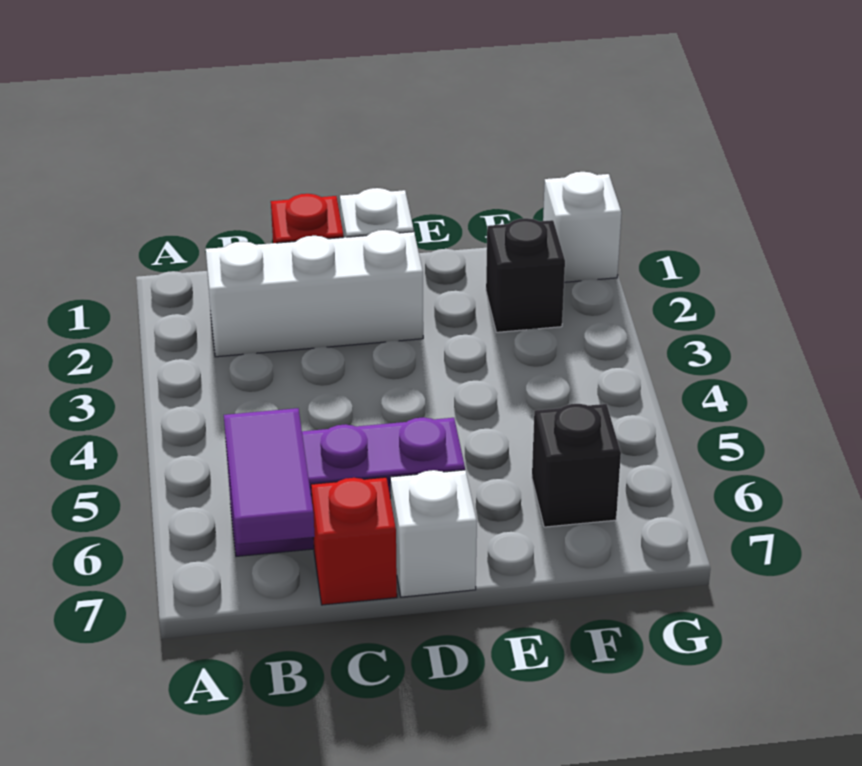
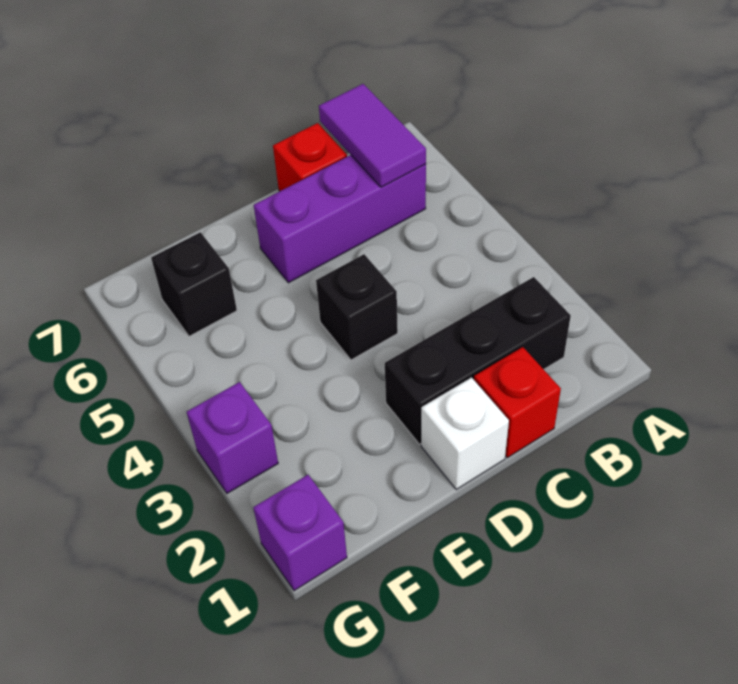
white 1x3 brick [206,230,423,357] -> black 1x3 brick [385,277,571,444]
white 1x1 brick [390,470,477,597] -> none
black 1x1 brick [486,218,565,332] -> black 1x1 brick moved to [316,254,398,360]
white 1x1 brick [543,172,622,282] -> purple 1x1 brick [253,475,347,591]
none -> purple 1x1 brick [187,382,278,493]

